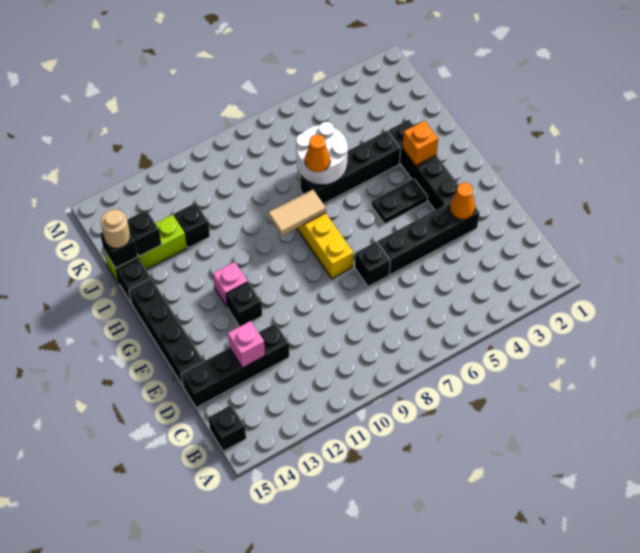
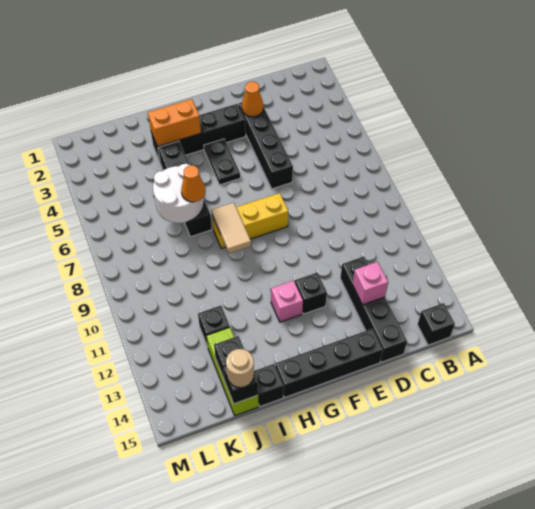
black 1x1 brick [355,241,390,287] -> none
orange 1x1 brick [403,121,438,166] -> orange 1x2 brick [148,99,201,147]

